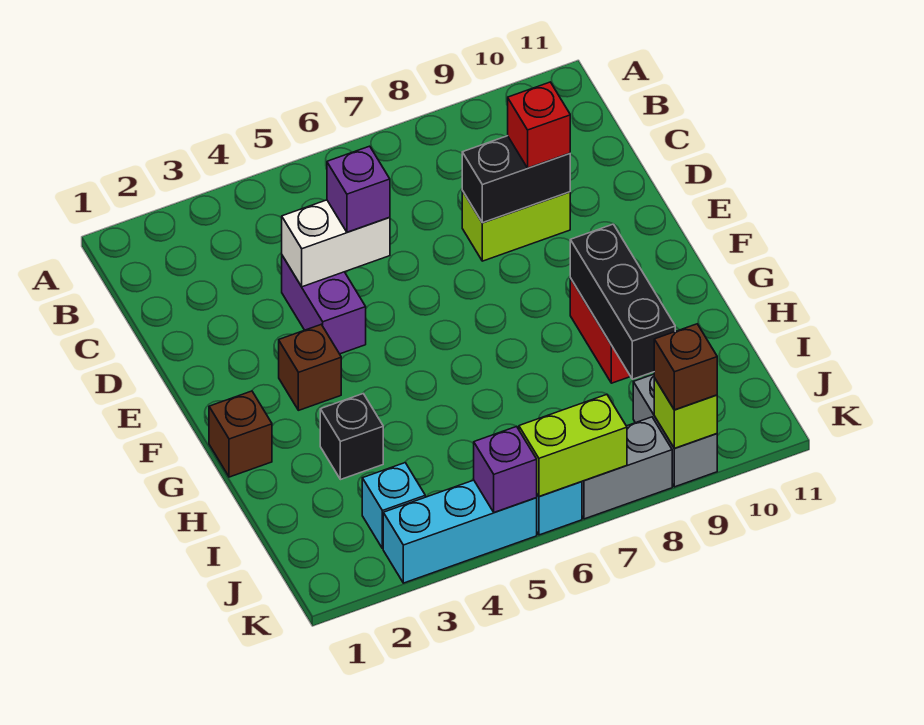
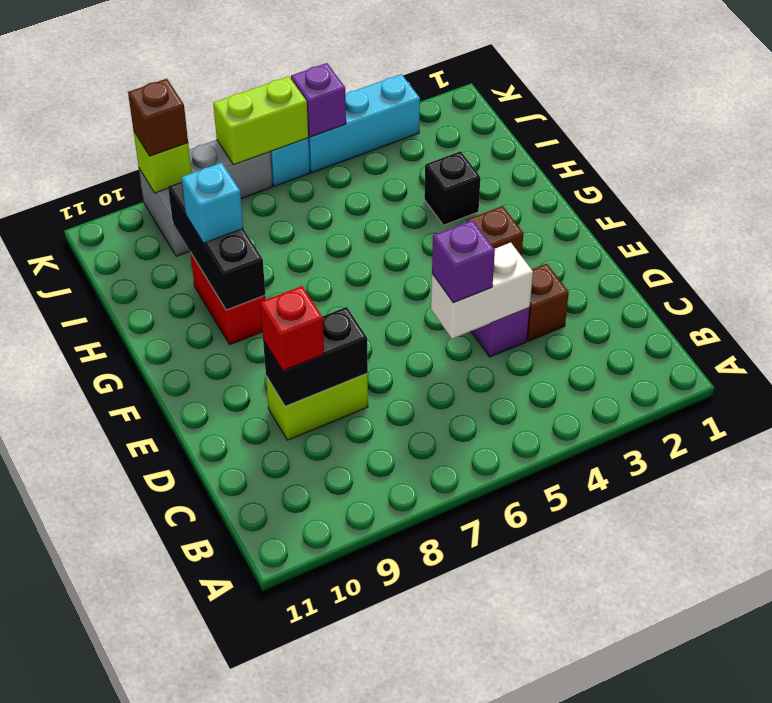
brown 1x1 brick [209,391,272,477] -> brown 1x1 brick moved to [527,264,569,341]
cyan 1x1 brick [362,463,425,549] -> cyan 1x1 brick moved to [182,163,243,243]

